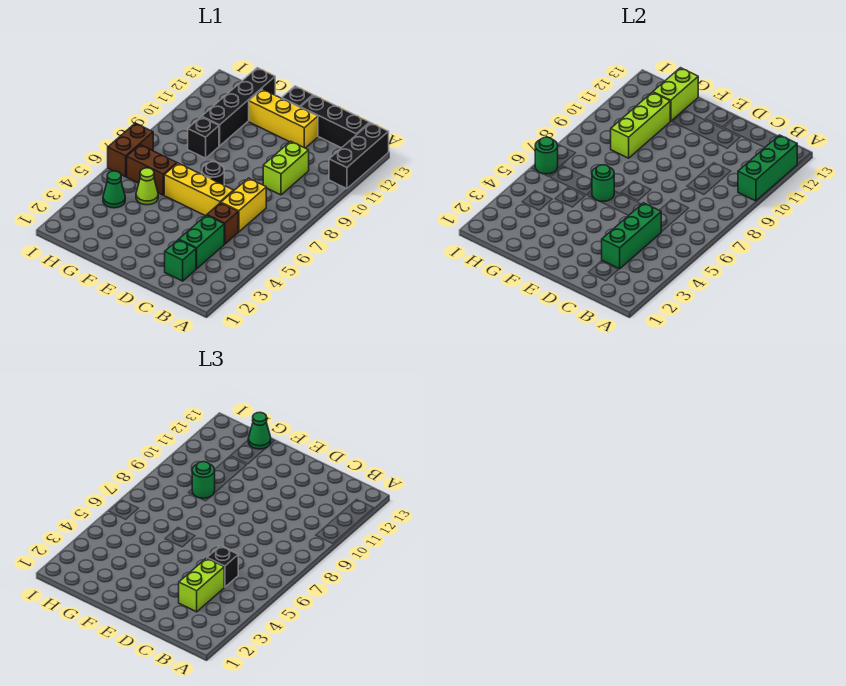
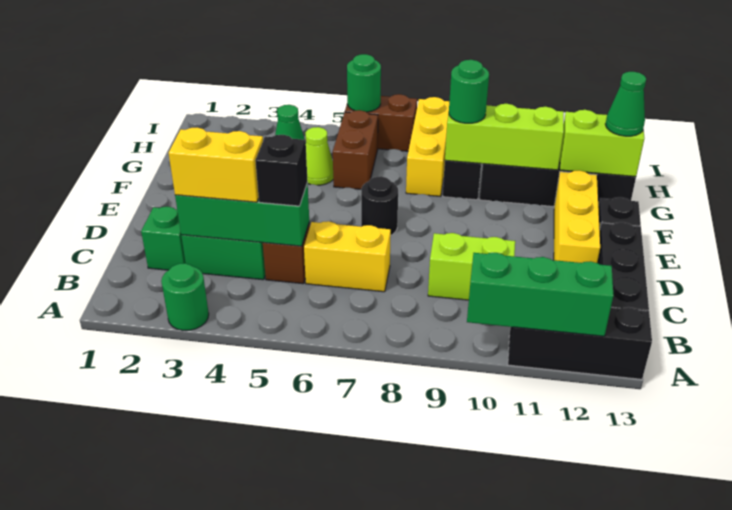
lime 1x2 brick [179,558,224,612] -> yellow 1x2 brick [169,128,263,202]
yellow 1x3 brick [164,163,233,216] -> yellow 1x3 brick moved to [406,97,449,196]
green 1x1 round brick [592,165,614,201] -> green 1x1 round brick moved to [161,263,209,330]

